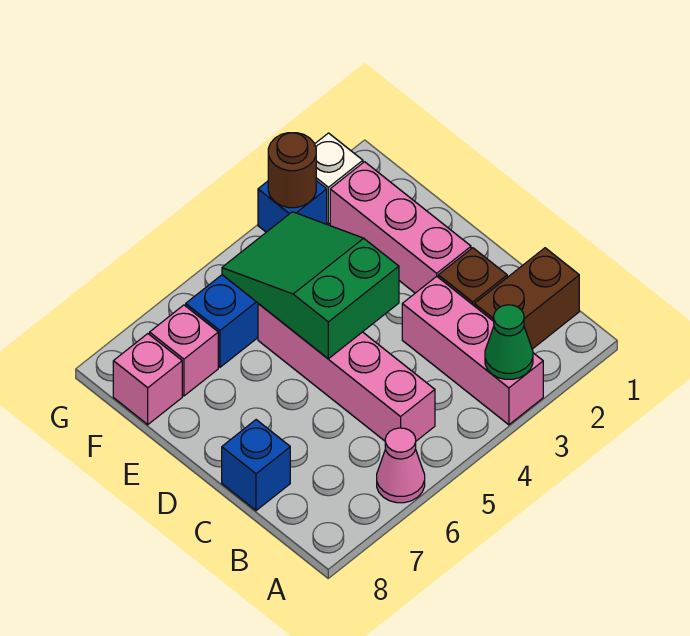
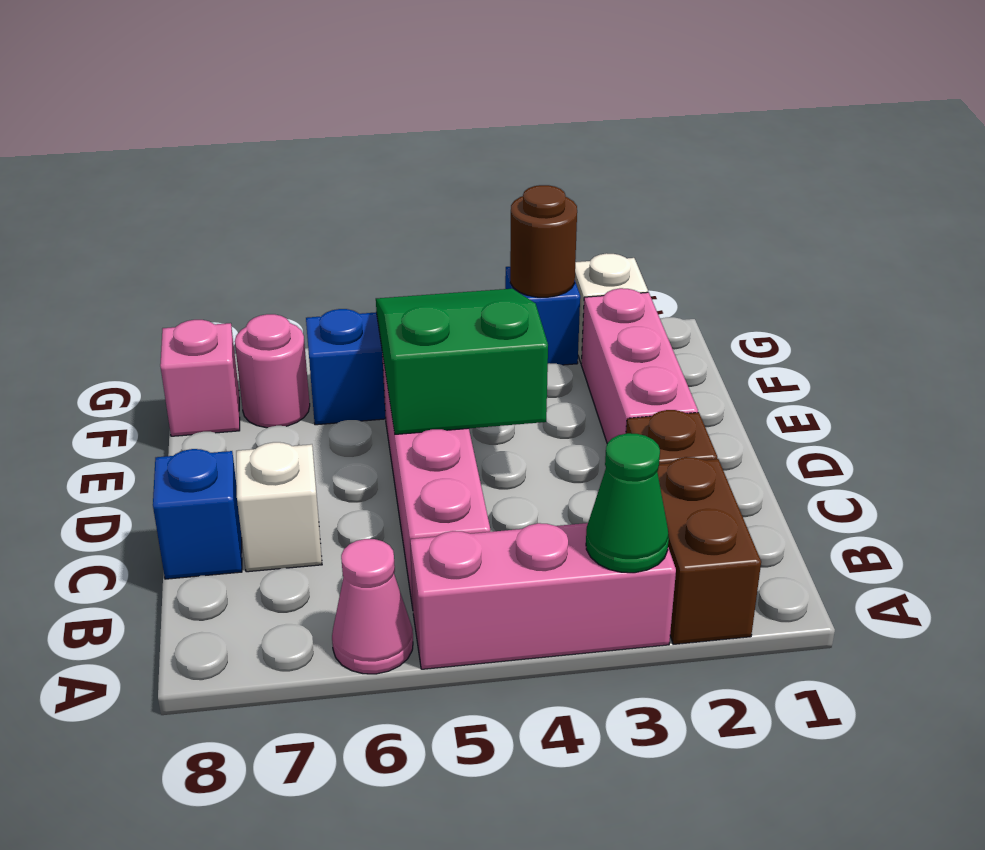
pink 1x3 brick [402,276,543,425] -> pink 1x3 brick turned to [410,523,676,669]
brown 1x2 brick [475,248,579,349] -> brown 1x2 brick turned to [658,457,761,644]
none -> white 1x1 brick [236,442,322,572]
pink 1x1 brick [150,305,218,396] -> pink 1x1 round brick [235,314,310,428]

